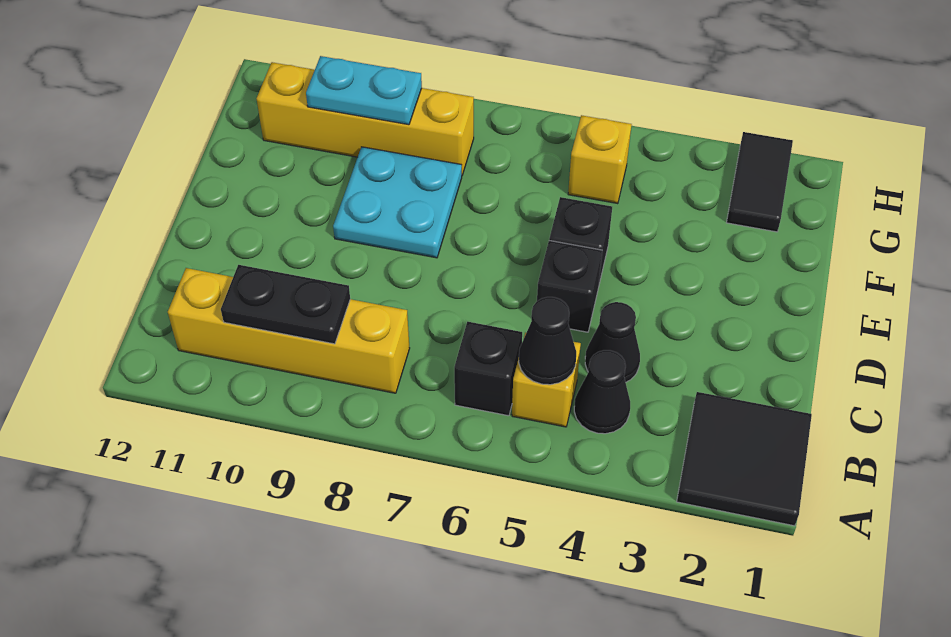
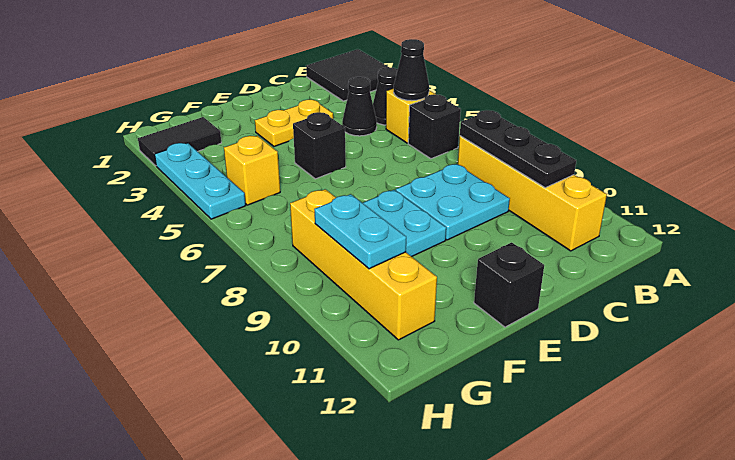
black 1x2 plate [221,265,350,344] -> black 1x3 plate [460,110,576,188]
none -> cyan 2x2 plate [396,164,510,240]
none -> yellow 1x2 plate [255,100,333,146]
black 1x1 brick [537,241,602,332] -> black 1x1 brick moved to [474,242,544,327]
none -> cyan 1x3 plate [154,143,246,219]

